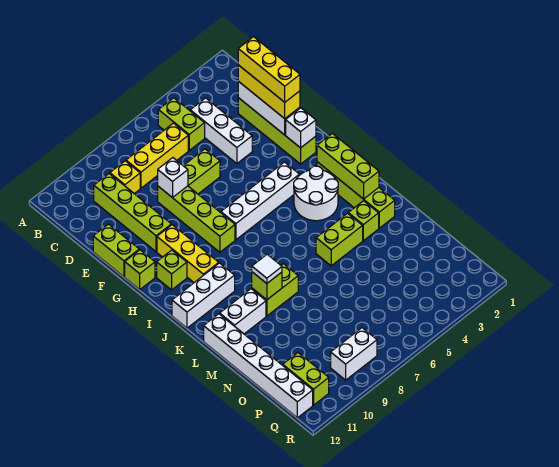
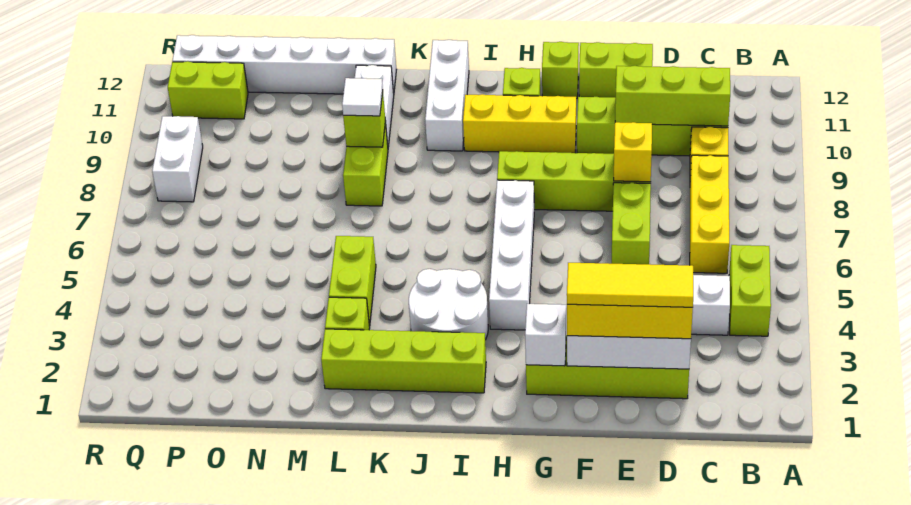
lime 1x2 brick [158,98,205,150] -> lime 1x2 brick turned to [729,245,771,336]
yellow 1x3 brick [238,37,300,102] -> yellow 1x3 tile [567,263,693,308]
white 1x1 brick [158,158,188,197] -> yellow 1x1 brick [614,122,652,182]
lime 1x3 brick [317,133,379,199] -> lime 1x3 brick moved to [615,66,730,126]

